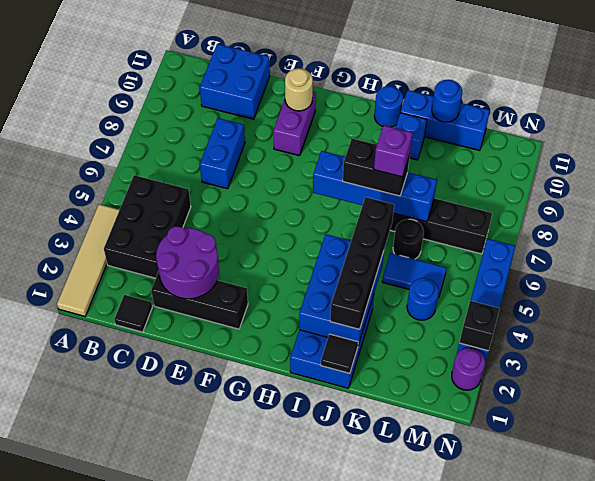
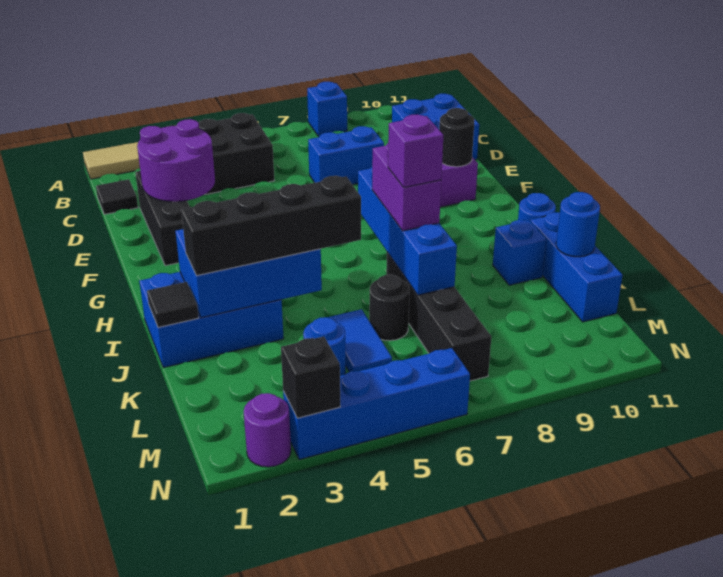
none -> blue 1x1 brick [307,82,347,136]
tan 1x1 round brick [285,68,313,111] -> black 1x1 round brick [439,108,474,167]
black 1x2 brick [343,139,410,196] -> purple 1x2 brick [372,143,441,231]

